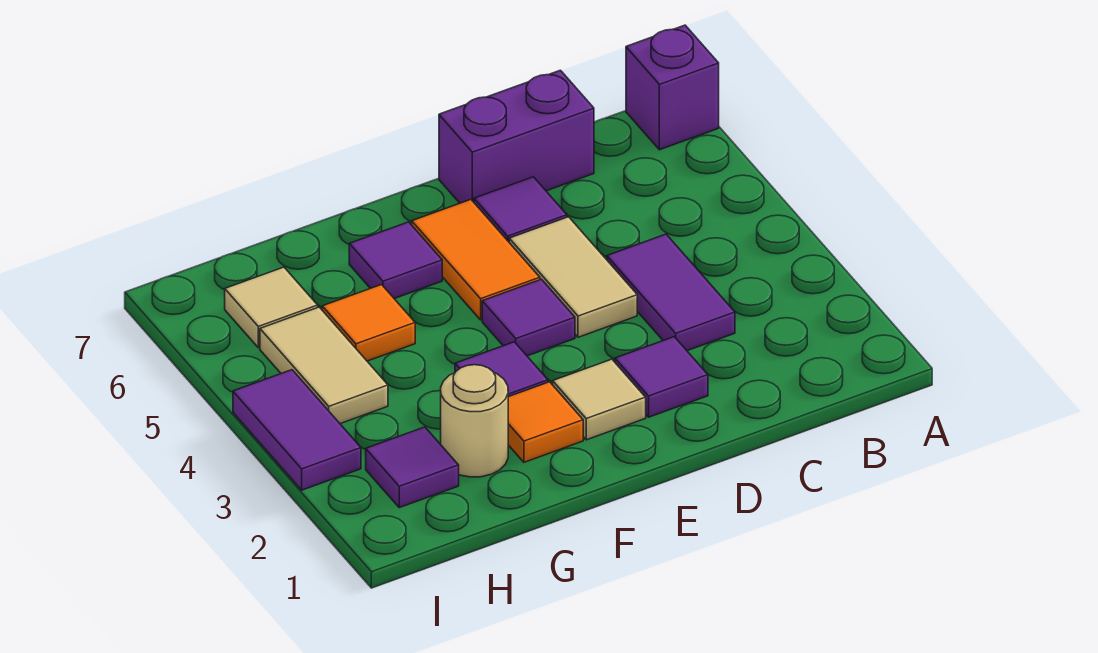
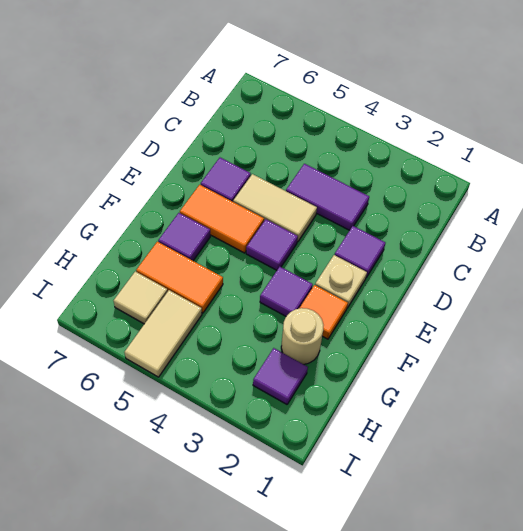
purple 1x1 brick [626,25,719,150] -> none
purple 1x2 brick [439,70,594,203] -> none
tan 1x1 tile [553,359,646,440] -> tan 1x1 plate [315,255,367,308]
orange 1x1 tile [322,285,415,361] -> orange 1x2 tile [136,242,223,313]
tan 1x2 tile [260,307,388,424] -> tan 1x2 tile turned to [124,290,202,377]
purple 1x2 tile [233,370,361,490] -> none

